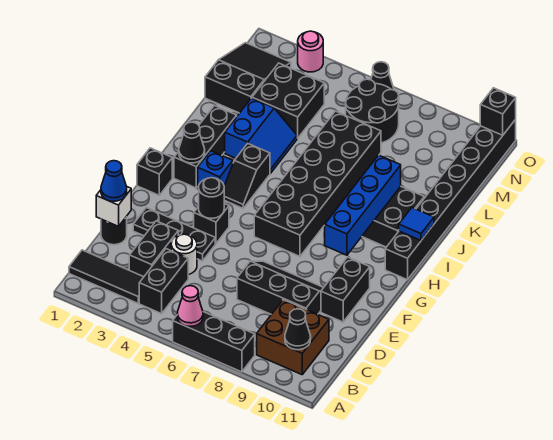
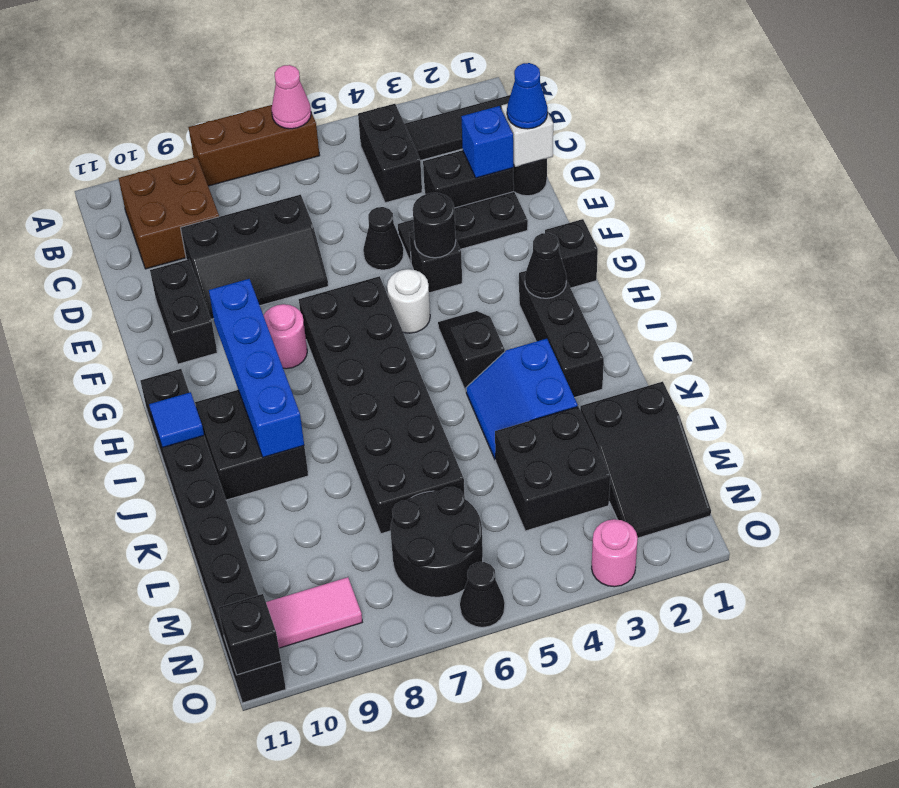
black 1x3 brick [173,312,255,372] -> brown 1x3 brick [188,105,320,186]
black 1x1 cone [285,309,311,350] -> black 1x1 cone moved to [363,207,404,270]
black 1x2 brick [129,221,178,277] -> black 1x2 brick turned to [423,150,514,208]
white 1x1 round brick [171,234,197,275] -> white 1x1 round brick moved to [387,269,430,333]
none -> pink 1x1 round brick [263,304,307,369]
blue 1x1 brick [198,151,233,189] -> blue 1x1 brick moved to [461,106,513,178]
none -> pink 1x2 tile [266,577,362,648]

